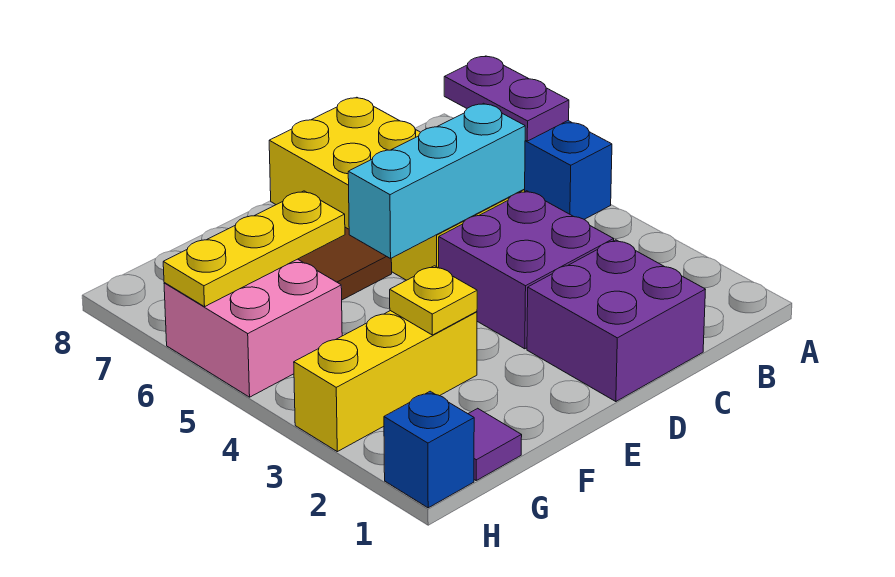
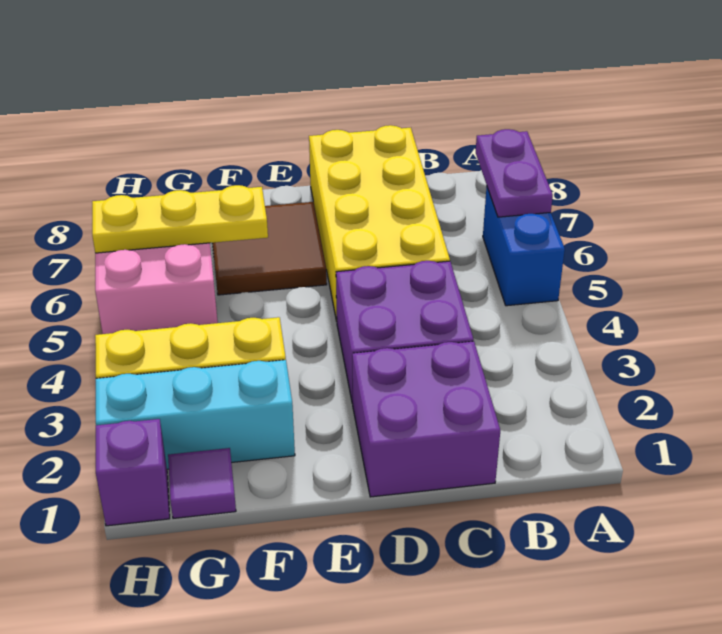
cyan 1x3 brick [348,103,525,259] -> cyan 1x3 brick moved to [96,360,295,469]
yellow 1x1 plate [390,266,477,335] -> none
blue 1x1 brick [384,391,474,508] -> purple 1x1 brick [96,419,170,526]

